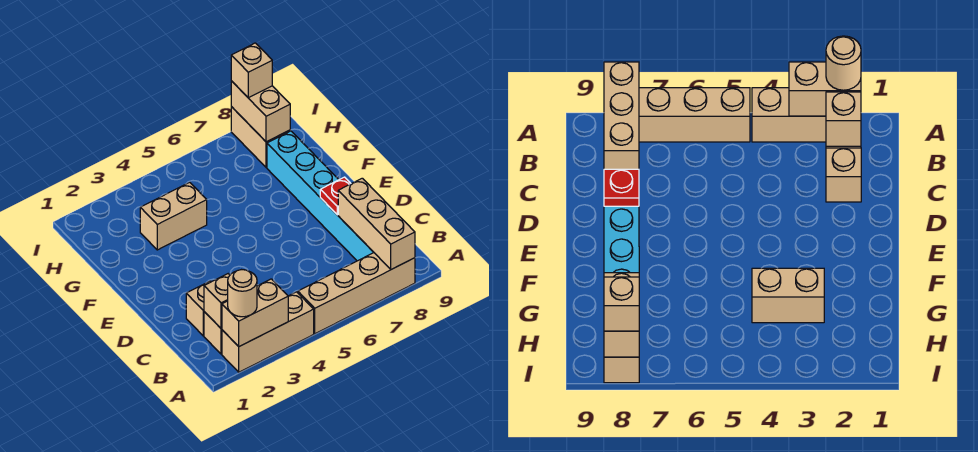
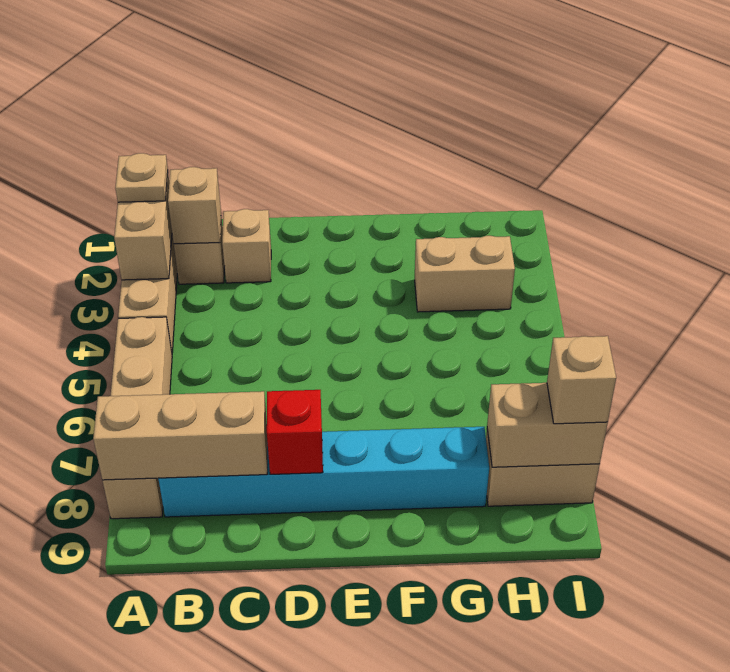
tan 1x1 round brick [228,270,257,317] -> tan 1x1 plate [115,153,168,202]
red 1x1 plate [320,177,351,215] -> red 1x1 brick [267,390,323,474]
tan 1x2 brick [140,182,207,250] -> tan 1x2 brick turned to [415,236,515,312]

